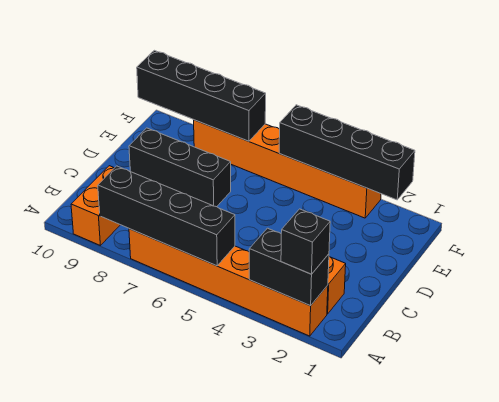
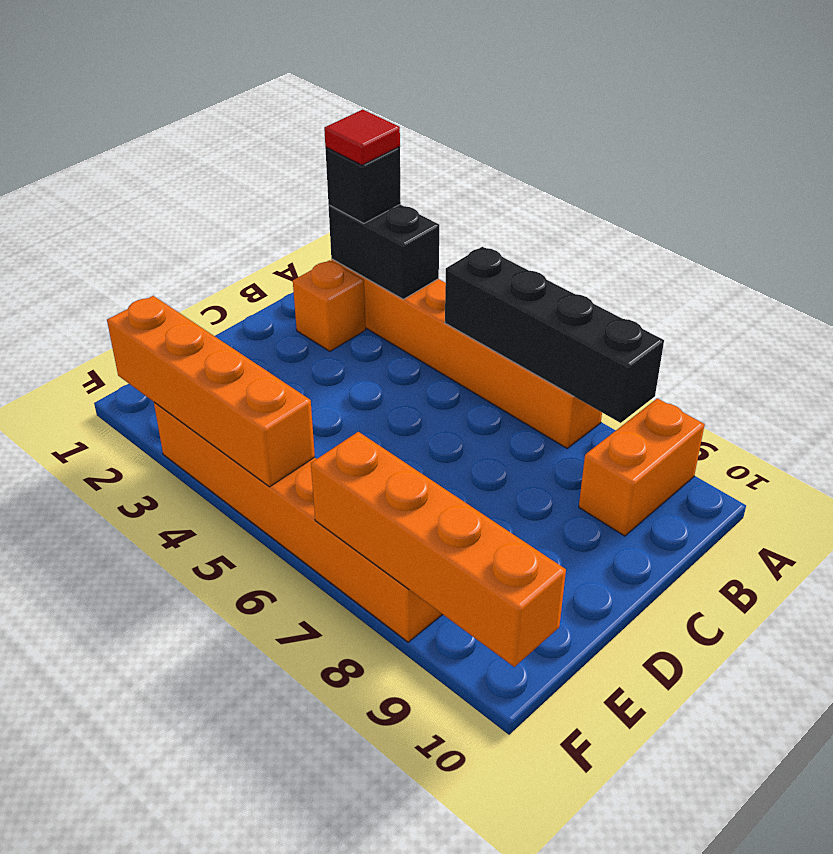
none -> red 1x1 tile [324,109,400,165]
black 1x3 brick [129,128,231,207] -> none
black 1x4 brick [279,105,415,200] -> orange 1x4 brick [107,296,315,487]
black 1x4 brick [137,50,266,141] -> orange 1x4 brick [311,432,566,667]

